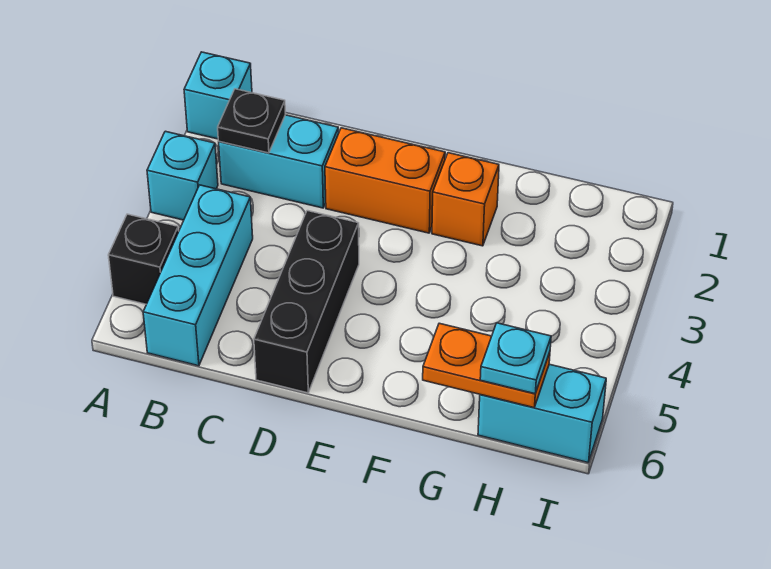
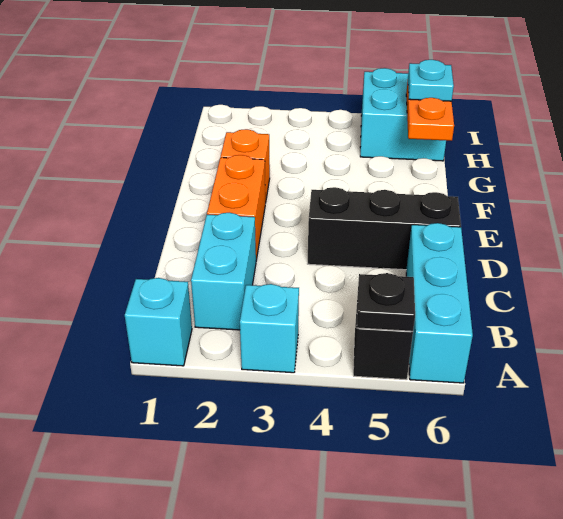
black 1x1 plate [218,89,286,153] -> black 1x1 plate moved to [357,273,415,331]
cyan 1x3 brick [143,185,253,366] -> cyan 1x3 brick turned to [406,223,473,383]
cyan 1x2 brick [478,364,606,462] -> cyan 2x2 brick [360,68,446,161]

